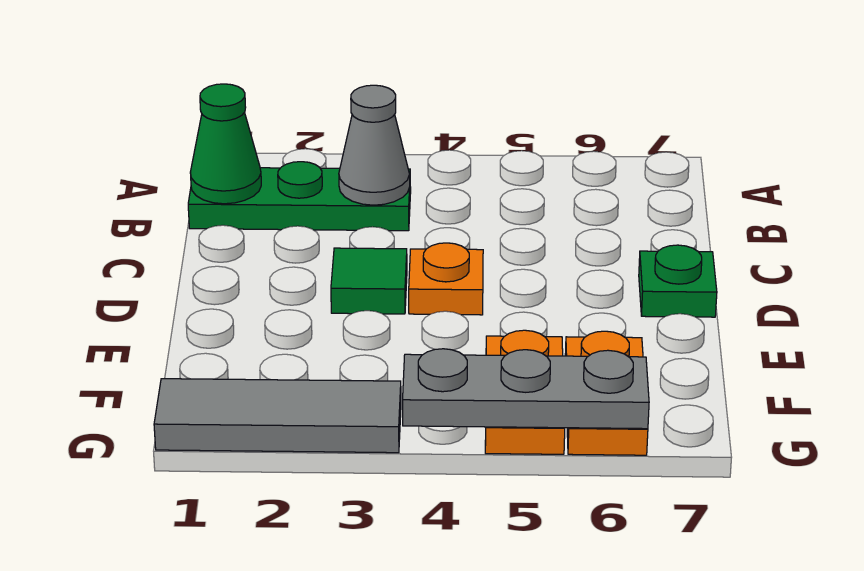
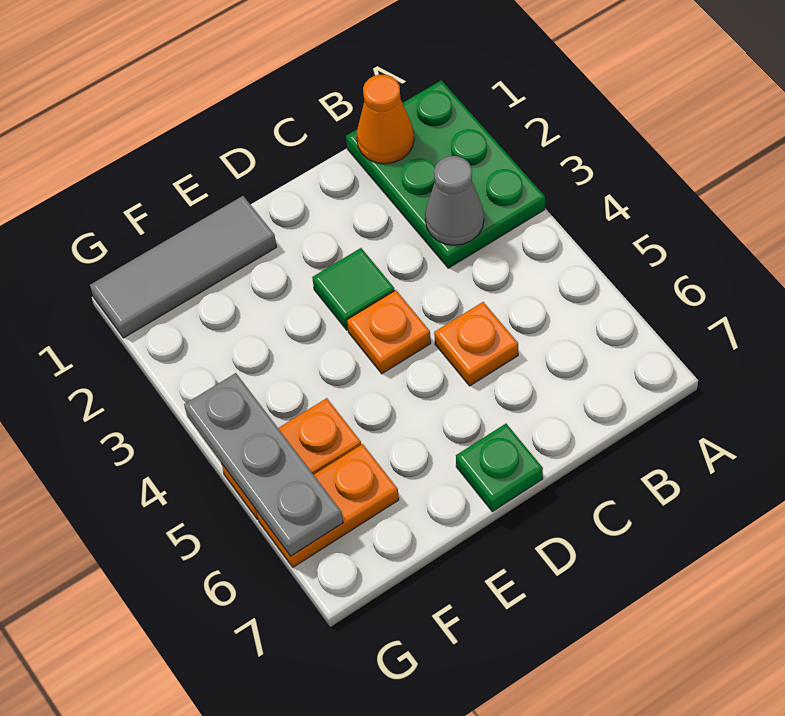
green 1x3 plate [188,162,411,231] -> green 2x3 plate [346,80,545,268]
green 1x1 cone [190,84,261,204] -> orange 1x1 cone [356,75,414,164]
none -> orange 1x1 plate [434,302,518,386]
grey 1x3 tile [154,379,401,453] -> grey 1x3 tile turned to [90,196,276,338]

